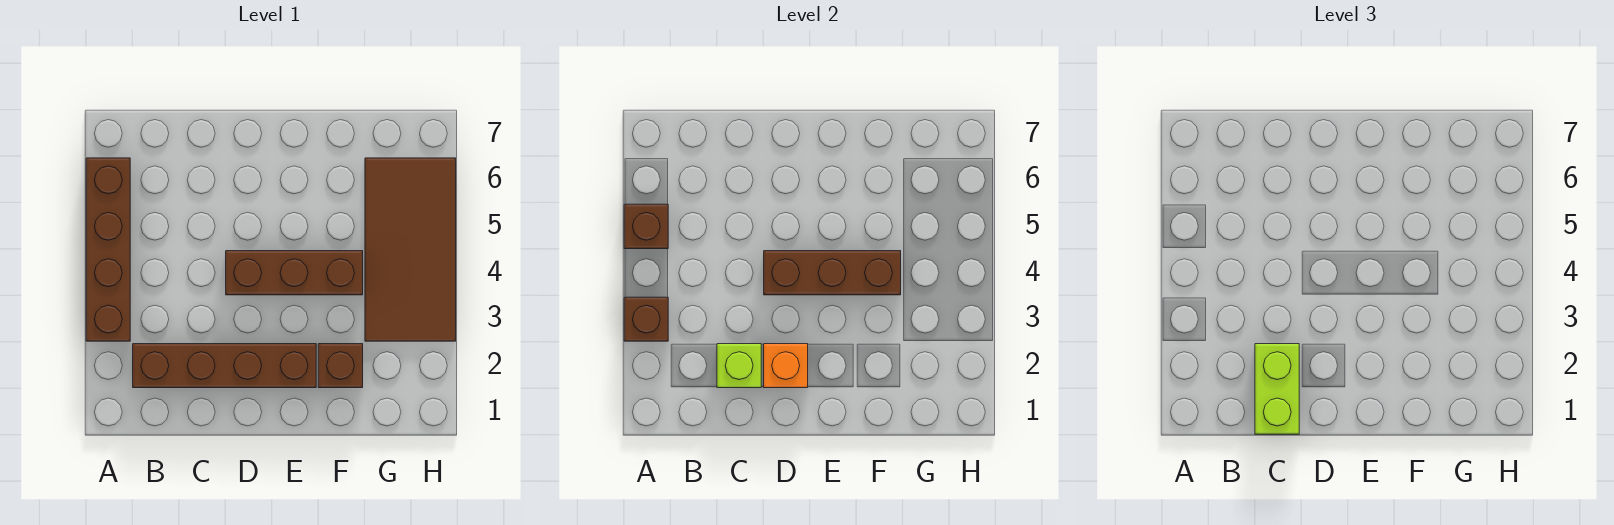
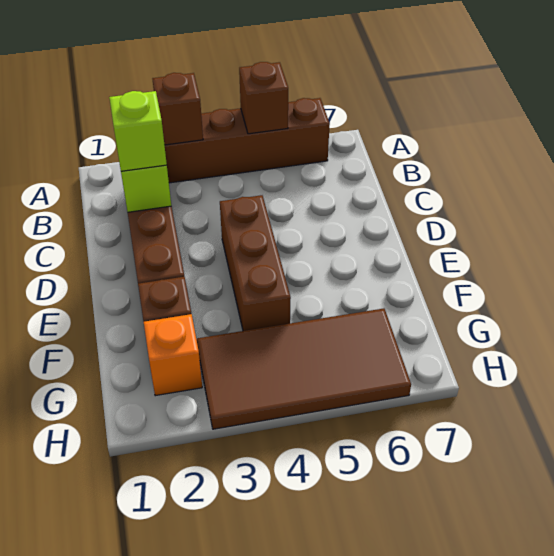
lime 1x2 brick [1255,344,1299,434] -> lime 1x1 brick [109,91,167,171]
orange 1x1 brick [764,344,808,388] -> orange 1x1 brick moved to [144,314,202,396]
brown 1x3 brick [764,251,901,295] -> none

